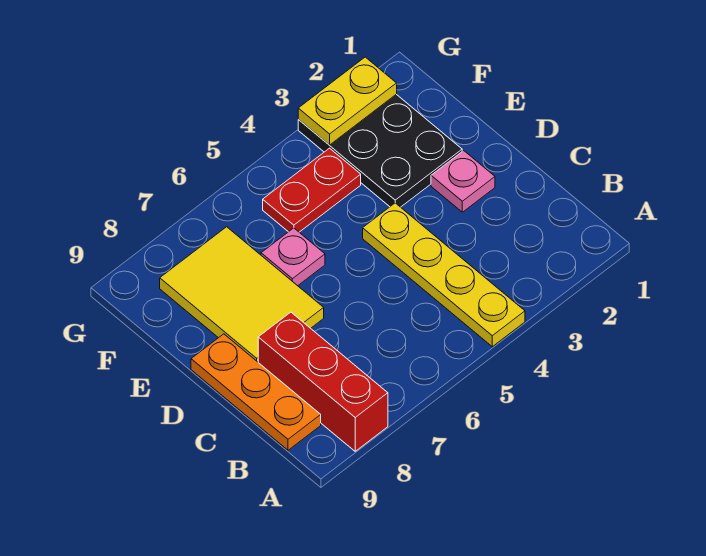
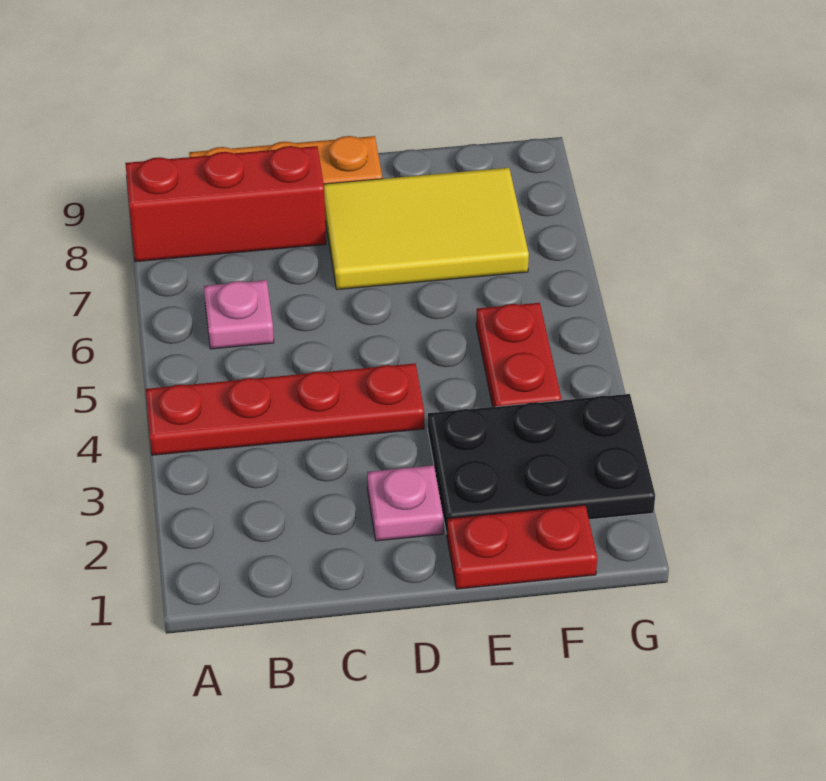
yellow 1x4 plate [363,203,525,347] -> red 1x4 plate [146,363,424,455]
none -> red 1x2 plate [447,505,597,589]
pink 1x1 plate [261,228,325,286] -> pink 1x1 plate moved to [204,280,274,349]
yellow 1x2 plate [298,57,397,145] -> none

